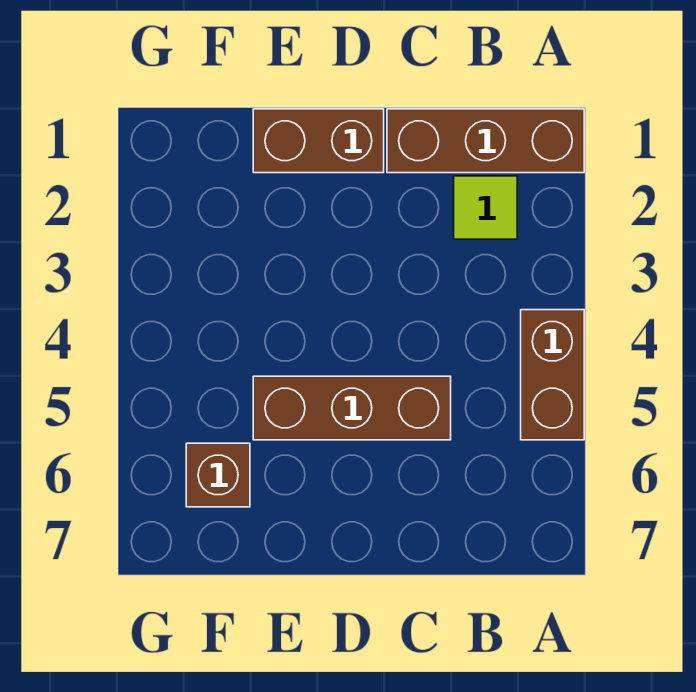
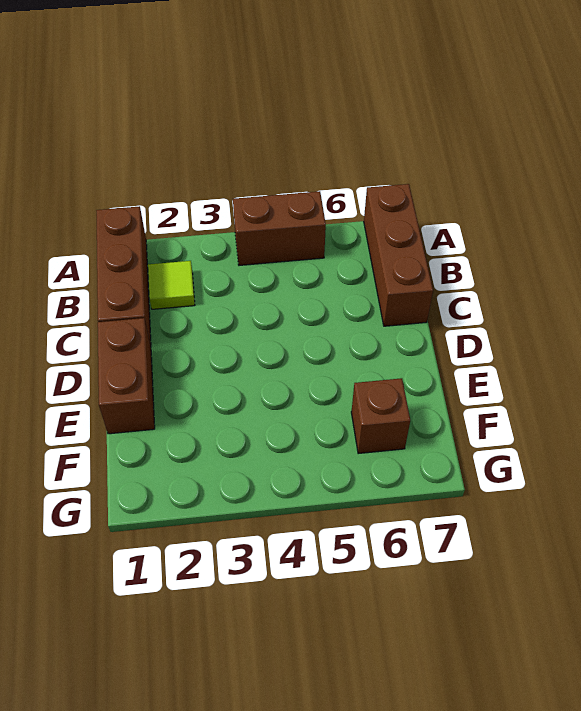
brown 1x3 brick [253,376,451,440] -> brown 1x3 brick moved to [364,184,433,326]

